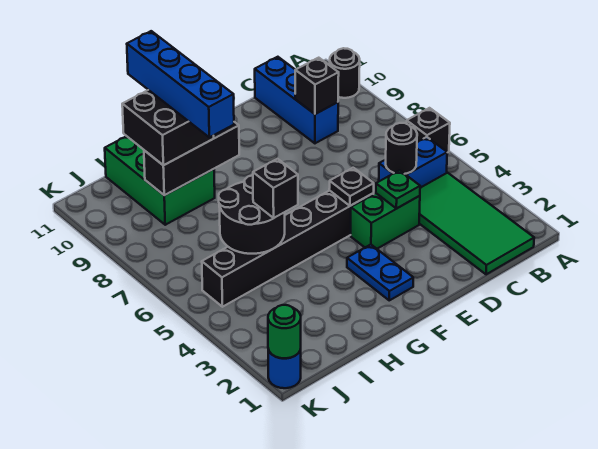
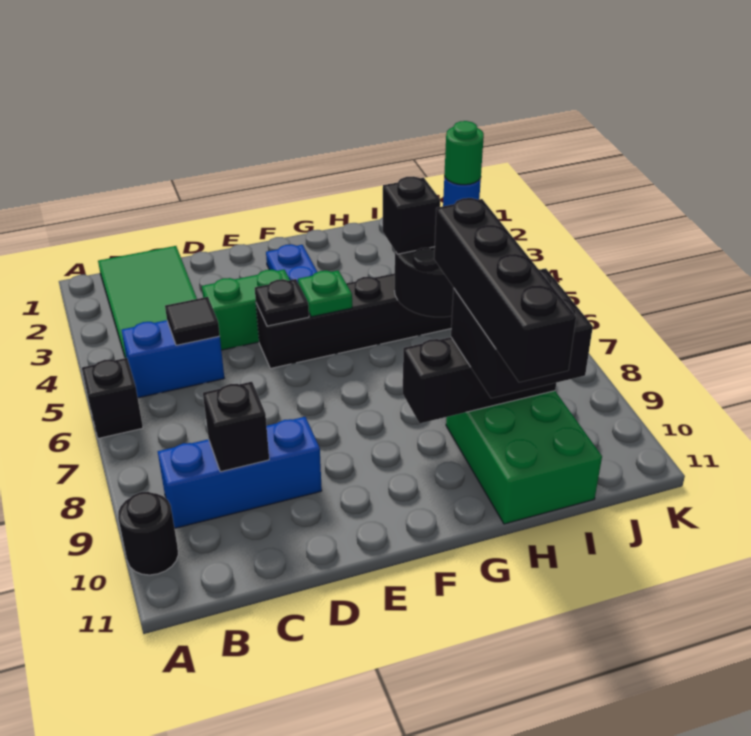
black 1x1 round brick [386,123,417,174] -> black 1x1 tile [165,297,220,345]
blue 1x3 brick [255,57,338,143] -> blue 1x3 brick turned to [158,417,322,528]
green 1x1 plate [376,170,420,209] -> green 1x1 plate moved to [298,270,352,317]
blue 1x4 brick [127,31,234,137] -> black 1x4 brick [434,198,576,382]

